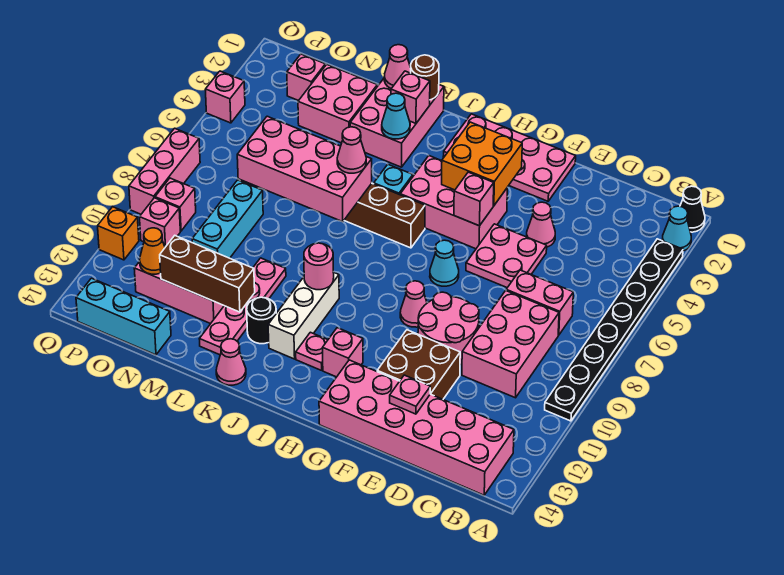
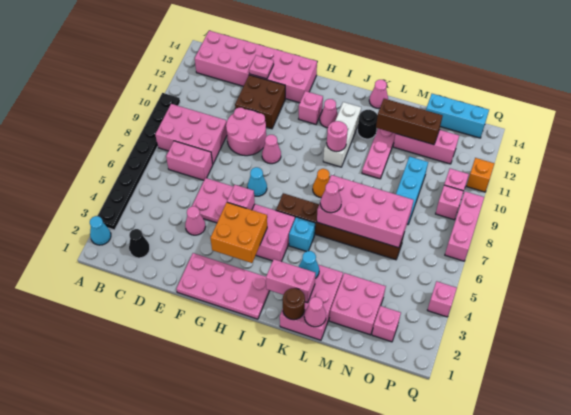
black 1x1 cone [680,186,705,232] -> black 1x1 cone moved to [129,229,150,258]
pink 2x3 brick [462,291,559,398] -> pink 2x3 brick turned to [155,104,227,164]
pink 1x1 plate [296,332,328,370] -> pink 1x1 cone [320,99,338,128]
pink 1x1 brick [391,71,430,123] -> pink 1x2 brick [266,259,315,303]
orange 1x1 cone [140,228,165,274] -> orange 1x1 cone moved to [313,169,330,198]

